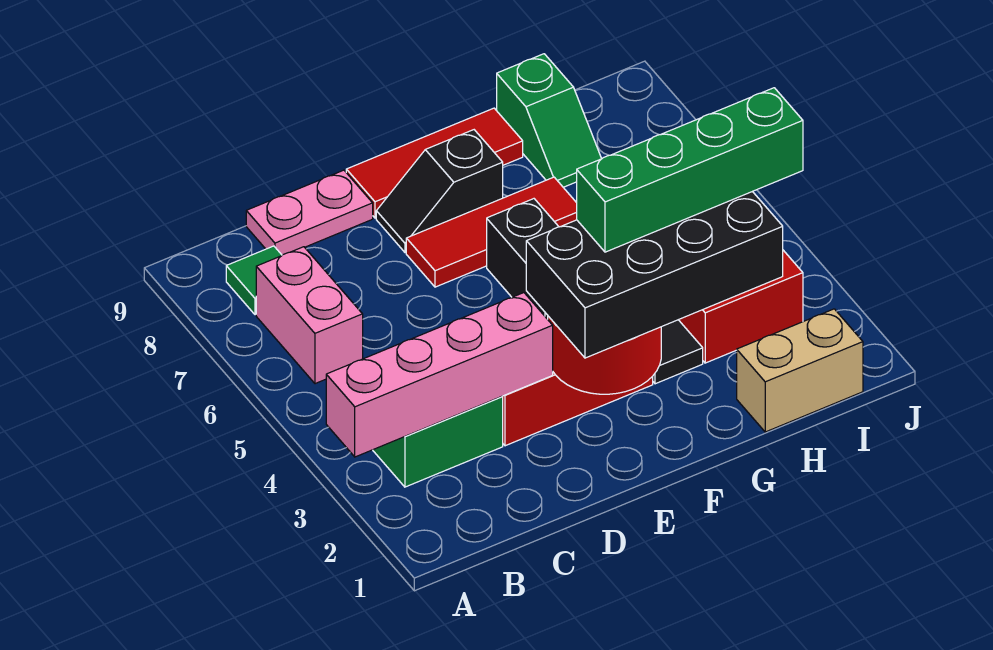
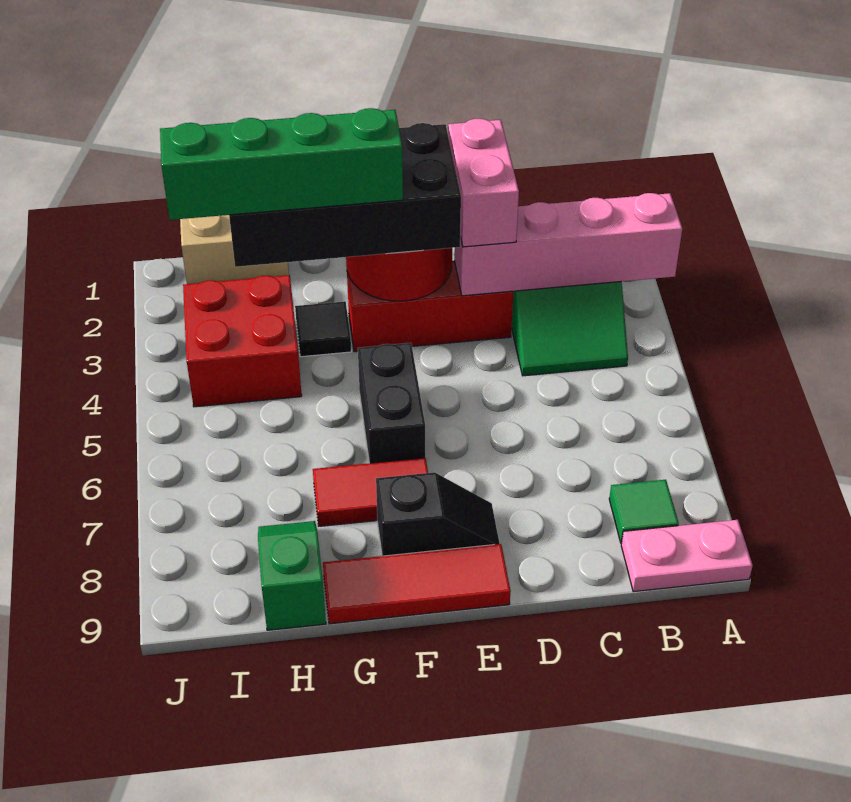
pink 1x2 brick [256,247,363,384] -> pink 1x2 brick moved to [448,118,519,247]
pink 1x2 plate [246,170,373,255] -> pink 1x2 plate moved to [621,520,753,592]
red 1x3 tile [406,177,577,287] -> red 1x2 tile [313,458,428,526]

